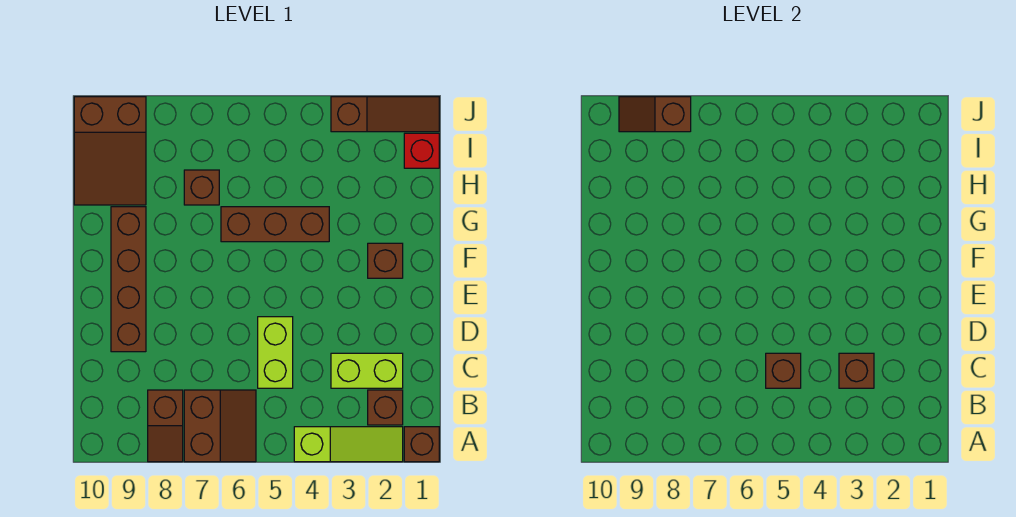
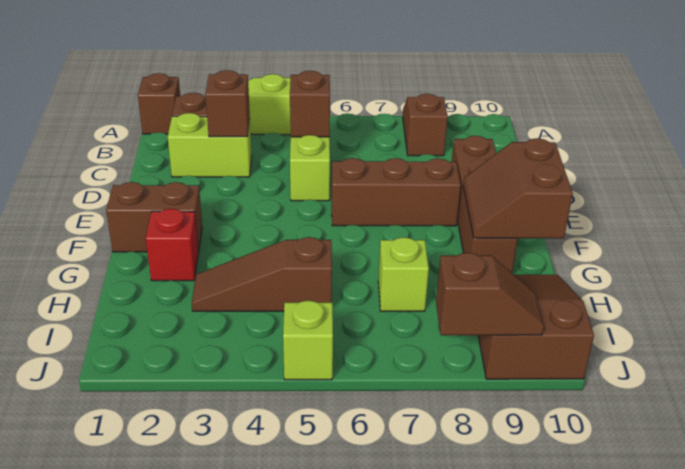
brown 2x2 slope [184,390,256,462] -> brown 2x2 slope moved to [463,138,573,239]
brown 1x1 brick [368,243,403,278] -> brown 1x2 brick [106,182,202,252]
brown 1x3 brick [221,207,329,242] -> brown 1x3 brick moved to [332,158,461,226]
brown 1x1 brick [184,170,219,205] -> lime 1x1 brick [378,237,429,311]
red 1x1 brick [404,133,439,168] -> red 1x1 brick moved to [146,209,199,281]
brown 1x3 slope [331,97,439,132] -> brown 1x3 slope moved to [192,237,332,311]
none -> lime 1x1 brick [283,300,333,380]

